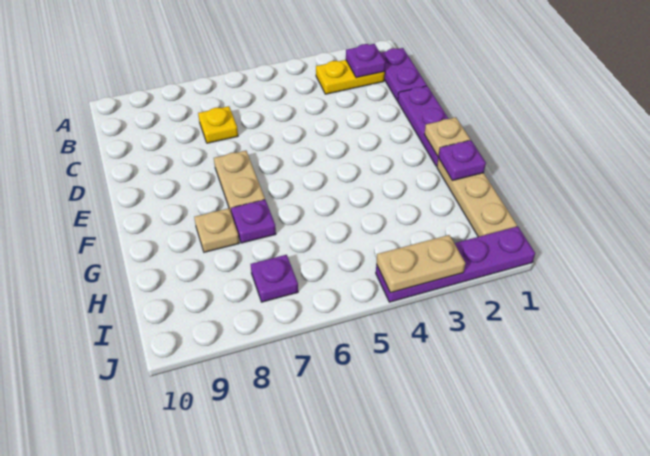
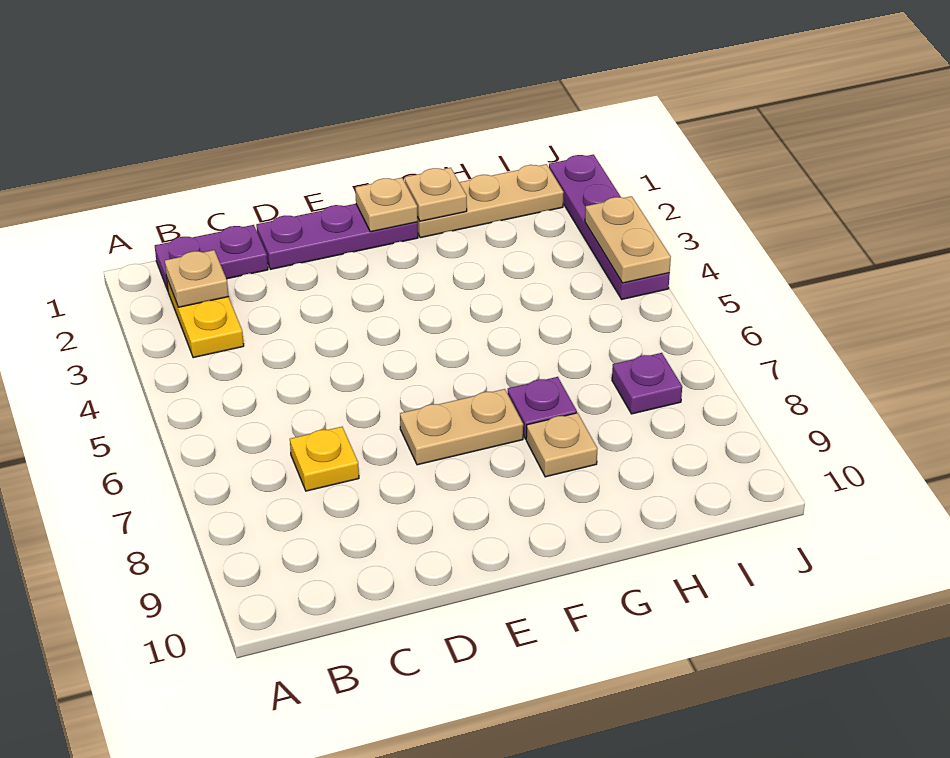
purple 1x1 plate [346,44,385,78] -> tan 1x1 plate [165,250,229,307]
purple 1x1 plate [438,140,486,181] -> tan 1x1 plate [405,168,467,221]

